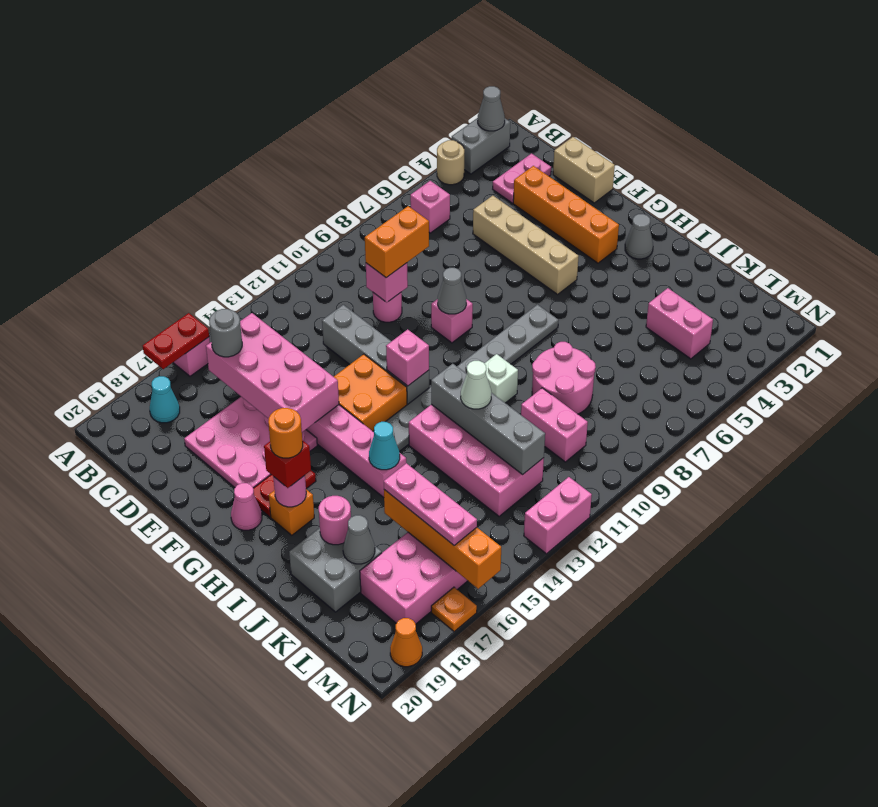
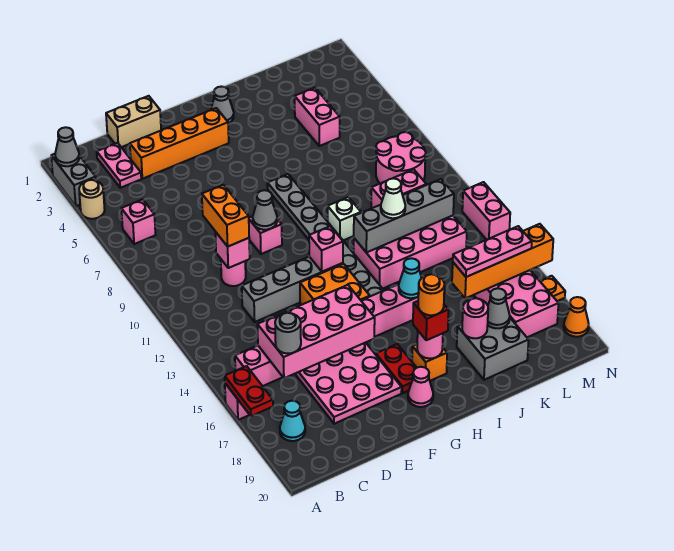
tan 1x4 brick [473,196,579,294] -> none
pink 2x2 round brick [532,342,596,414] -> pink 2x2 round brick moved to [376,132,426,183]
pink 1x2 brick [646,288,713,359] -> pink 1x2 brick turned to [295,88,340,146]

